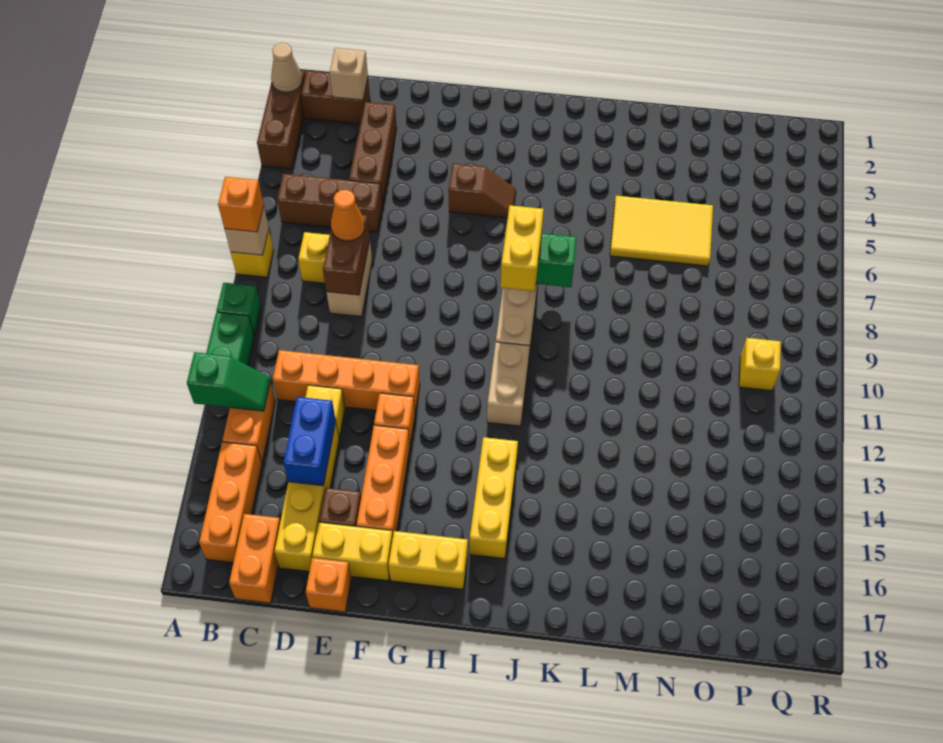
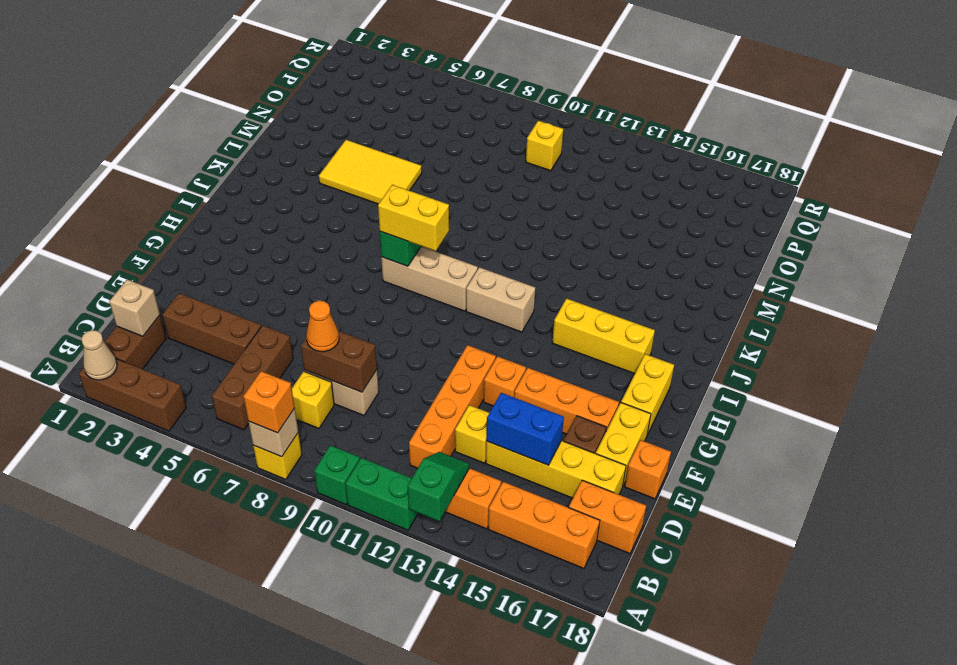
brown 1x2 slope [448,164,516,218] -> none
yellow 2x3 tile [610,196,713,266] -> yellow 2x3 tile turned to [319,140,422,204]

